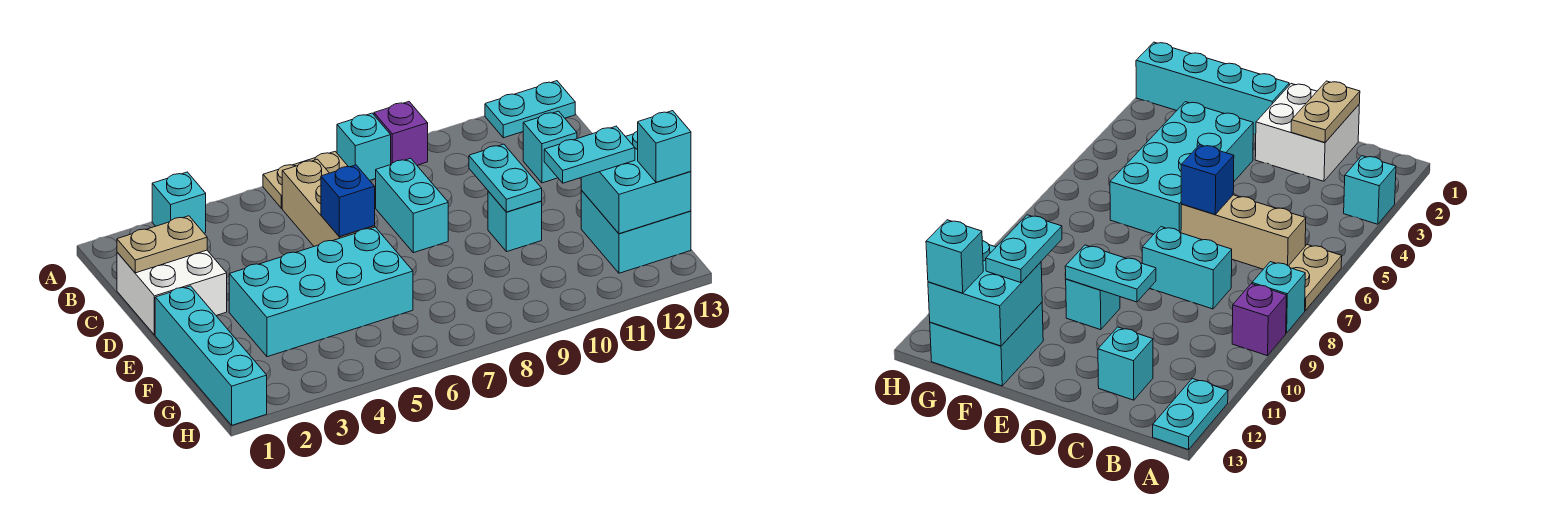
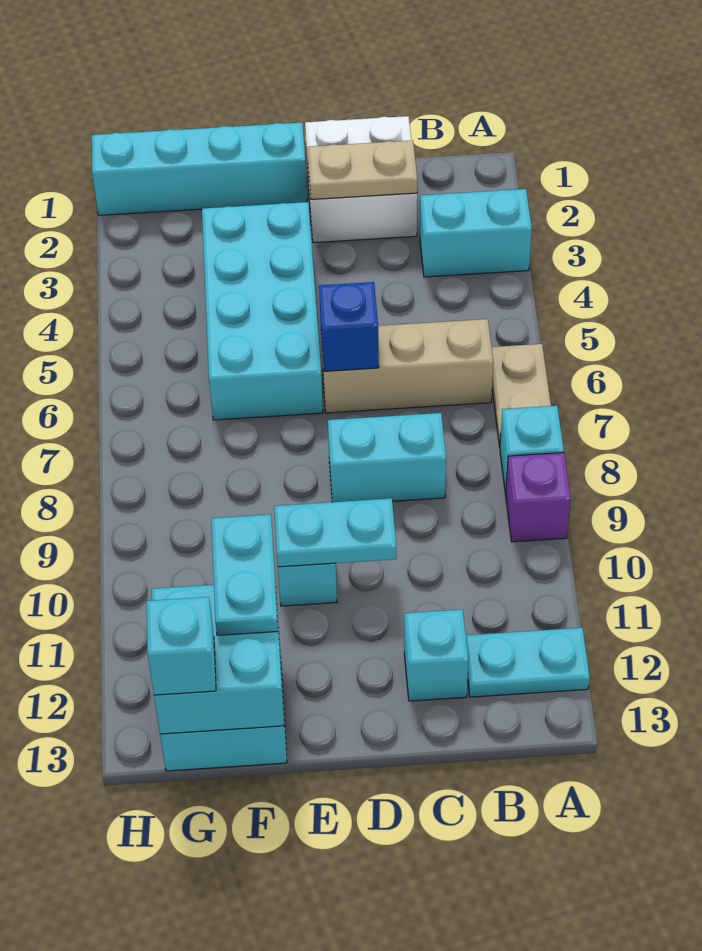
cyan 1x1 brick [152,172,206,233] -> cyan 1x2 brick [420,189,532,277]
cyan 1x2 plate [485,81,575,138] -> cyan 1x2 plate turned to [466,628,590,697]
tan 1x2 plate [117,216,207,273] -> tan 1x2 plate turned to [307,140,417,199]

